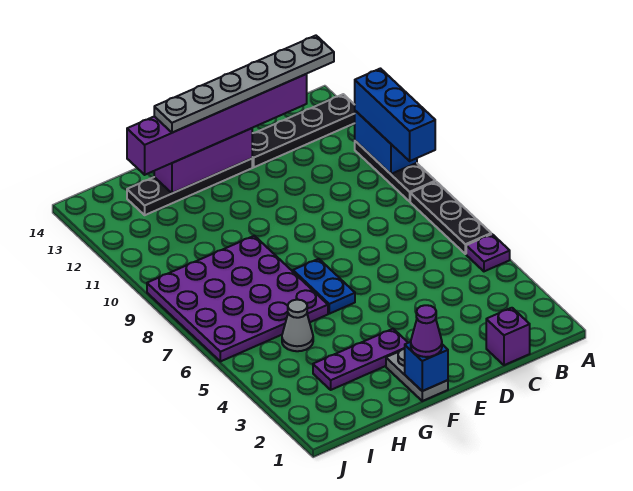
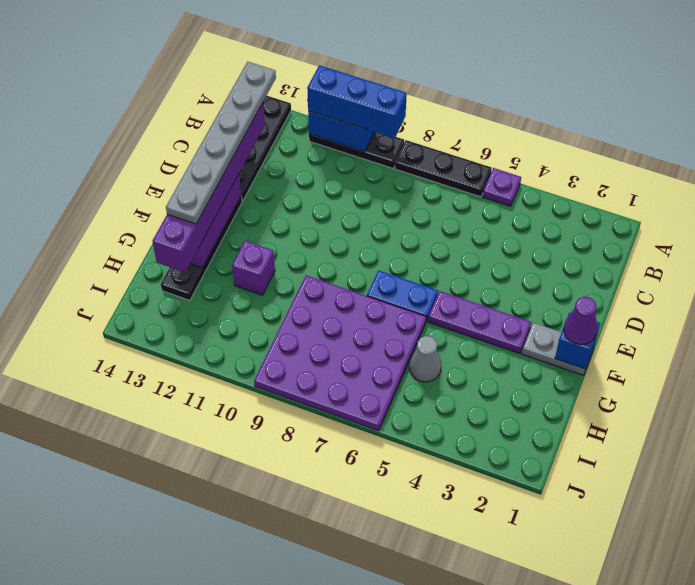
purple 1x1 brick [486,308,530,365] -> purple 1x1 brick moved to [232,241,275,295]
purple 1x3 plate [313,329,408,390] -> purple 1x3 plate turned to [428,291,531,354]

